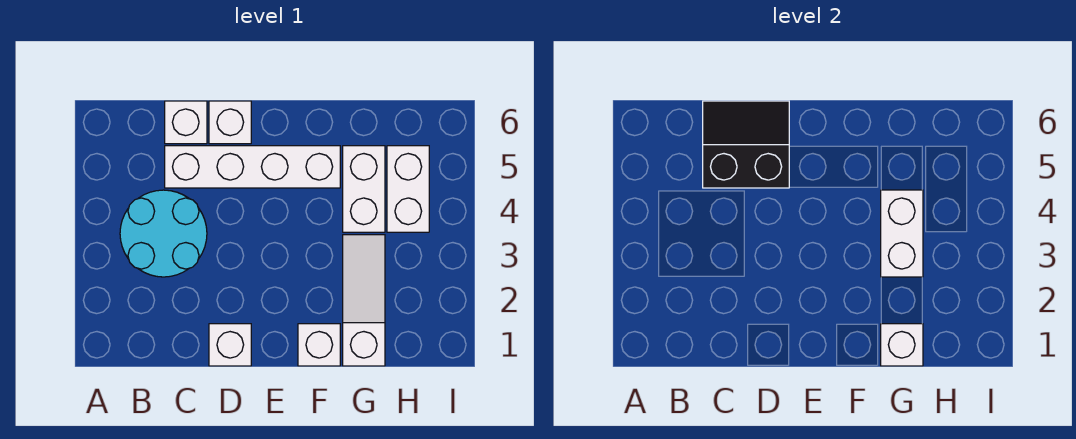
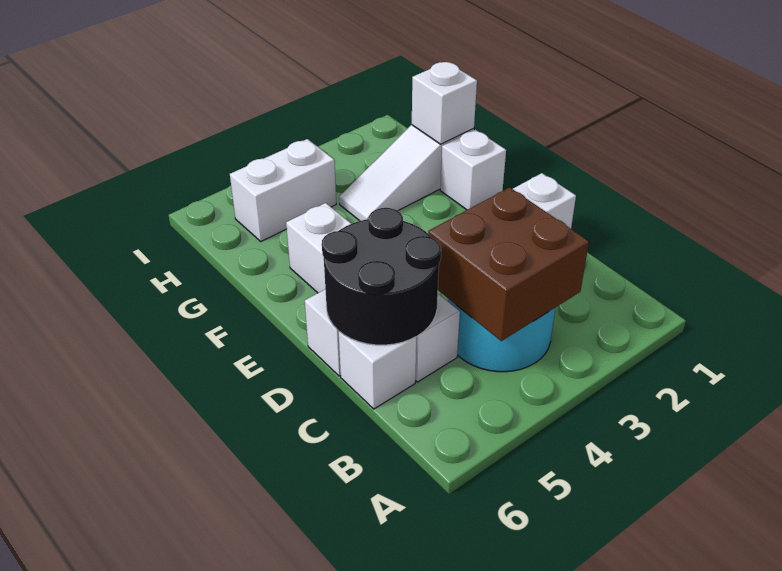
none -> brown 2x2 brick [428,187,589,341]
black 2x2 slope [703,101,789,188] -> black 2x2 round brick [322,208,441,345]
white 1x2 brick [881,190,923,277] -> none
white 1x2 brick [343,146,385,232] -> none

